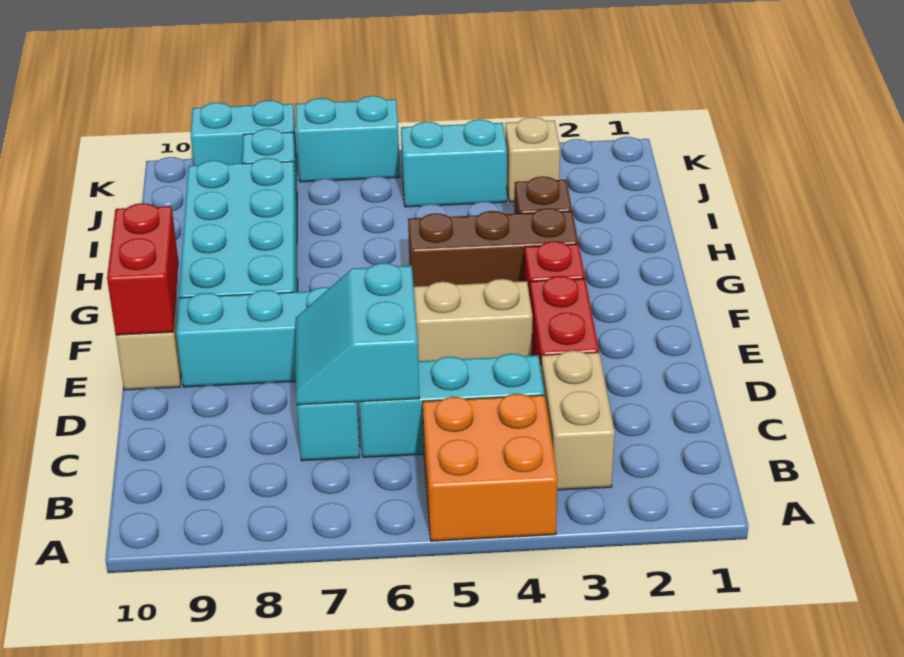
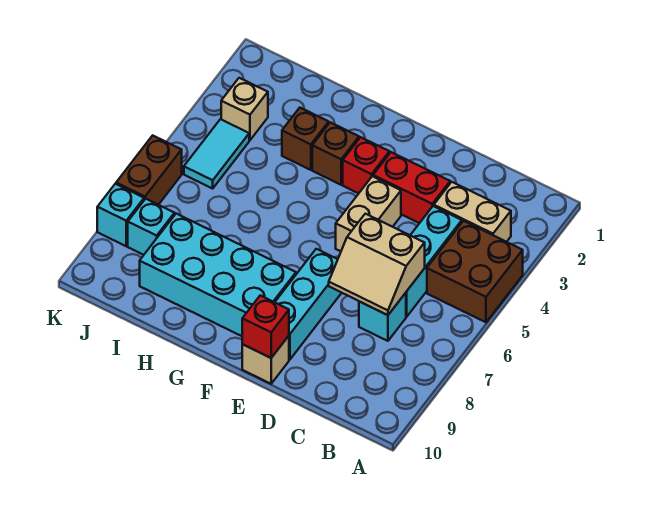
orange 2x2 brick [423,394,558,541] -> brown 2x2 brick [427,221,523,322]
cyan 2x2 slope [296,263,419,405] -> tan 2x2 slope [329,214,425,315]
red 1x2 brick [107,203,178,335] -> red 1x1 brick [242,295,289,358]
brown 1x3 brick [408,208,578,287] -> brown 1x1 brick [312,122,359,185]
cyan 1x2 brick [401,119,507,207] -> cyan 1x2 tile [184,119,249,188]
cyan 1x2 brick [296,96,400,182] -> brown 1x2 brick [116,136,182,205]
cyan 1x2 brick [191,100,297,174] -> cyan 1x1 brick [97,184,144,246]

